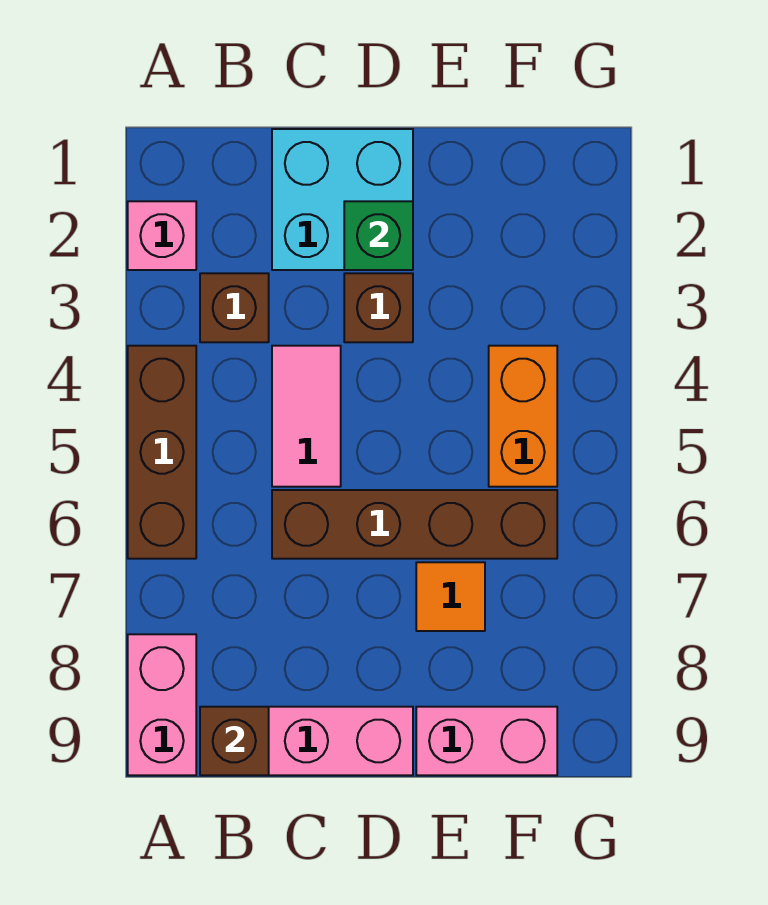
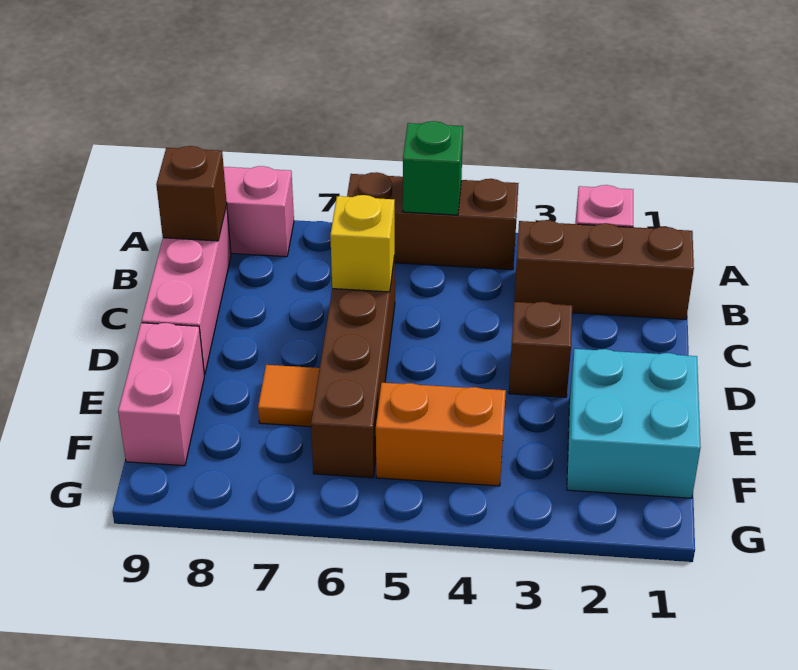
brown 1x1 brick [200,273,269,342] -> brown 1x3 brick [514,220,694,320]
cyan 2x2 brick [272,129,413,270] -> cyan 2x2 brick moved to [567,349,701,498]
pink 1x2 tile [272,346,341,487] -> none
none -> yellow 1x1 brick [330,195,395,292]
green 1x1 brick [344,201,413,270] -> green 1x1 brick moved to [403,121,463,215]

